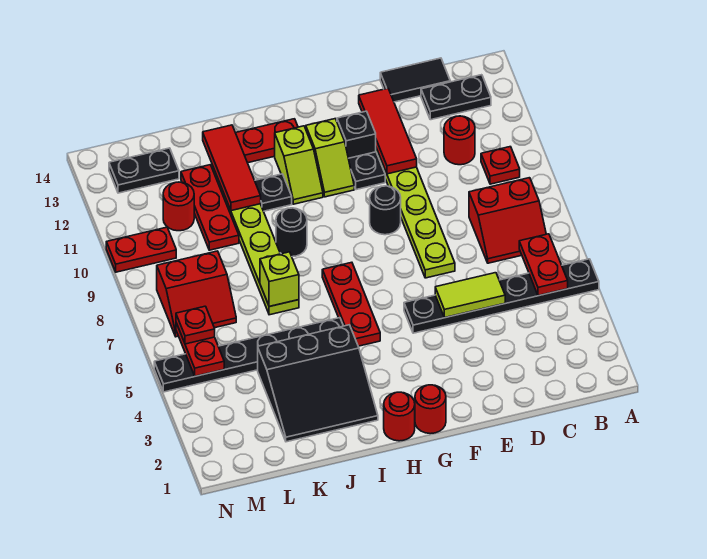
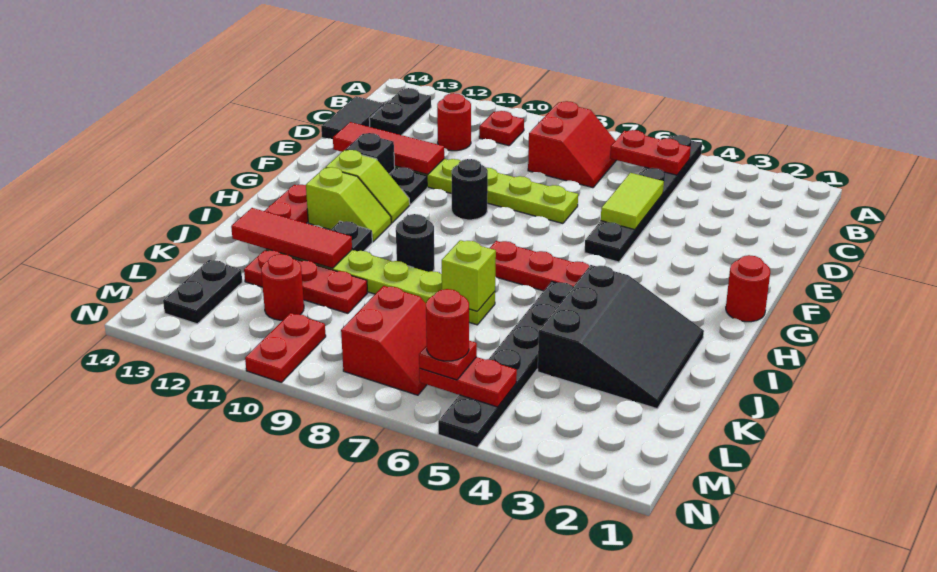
red 1x1 round brick [384,392,415,441] -> red 1x1 round brick moved to [426,289,469,361]

